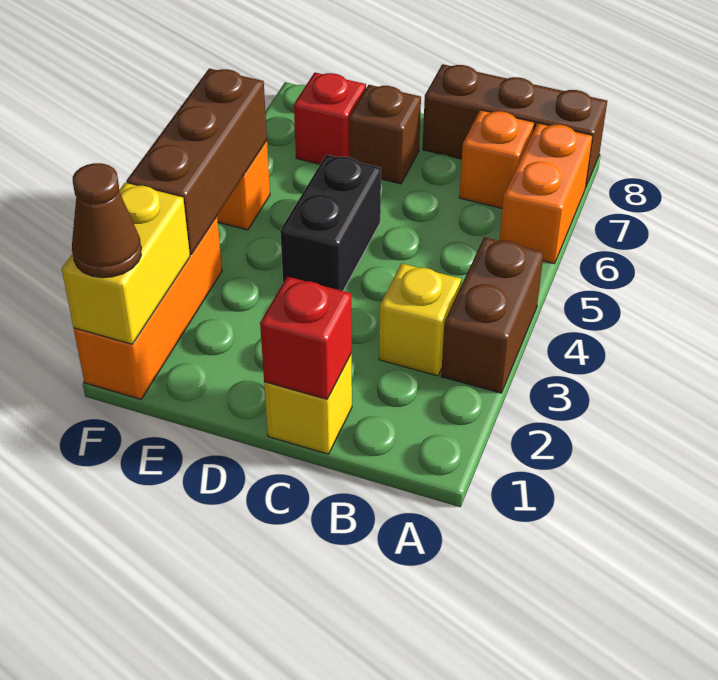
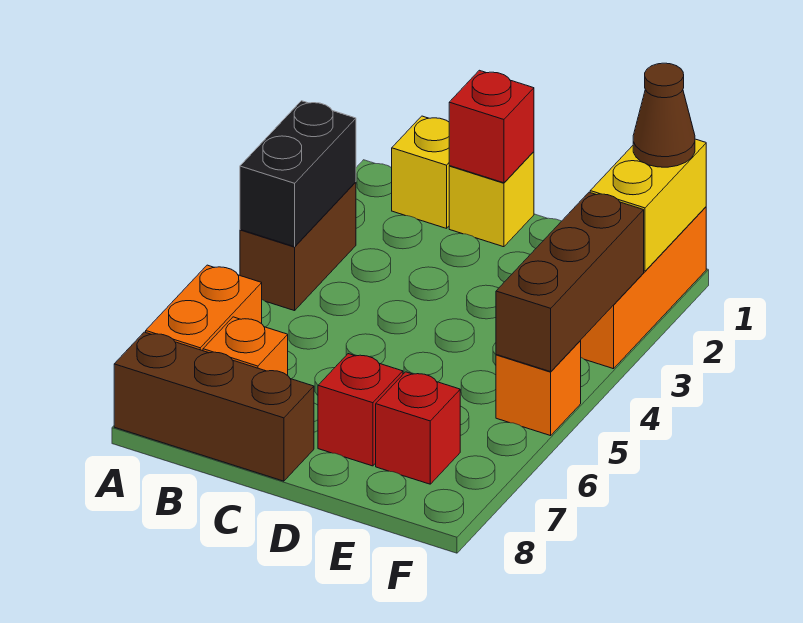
yellow 1x1 brick [379,263,461,376] -> yellow 1x1 brick moved to [392,116,449,228]
black 1x2 brick [280,155,381,291] -> black 1x2 brick moved to [240,101,356,247]
brown 1x1 brick [349,85,421,184] -> red 1x1 brick [318,354,403,466]

